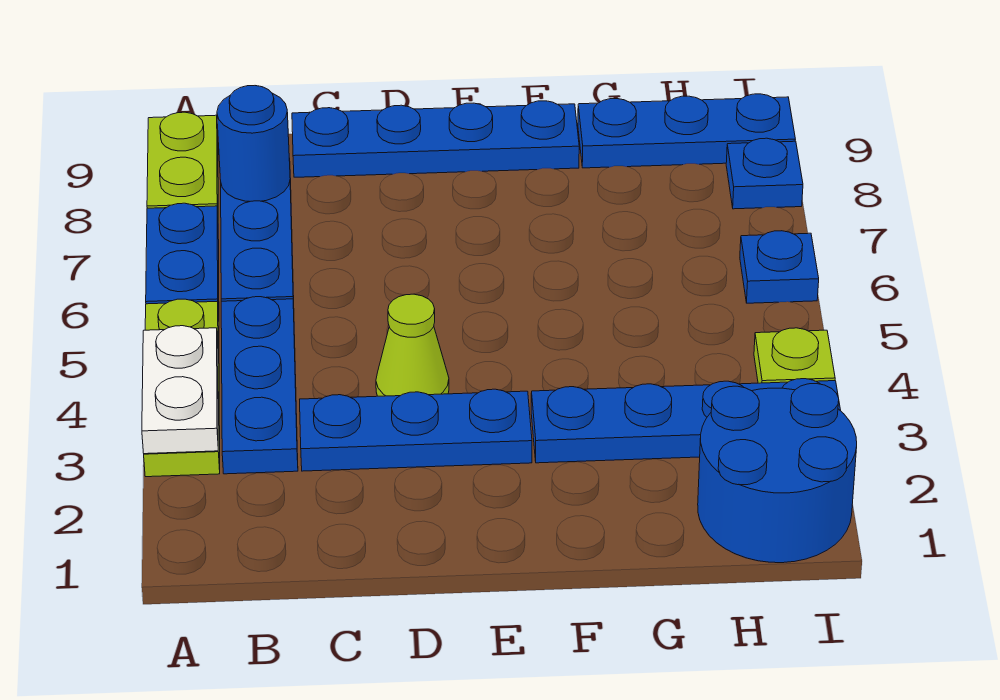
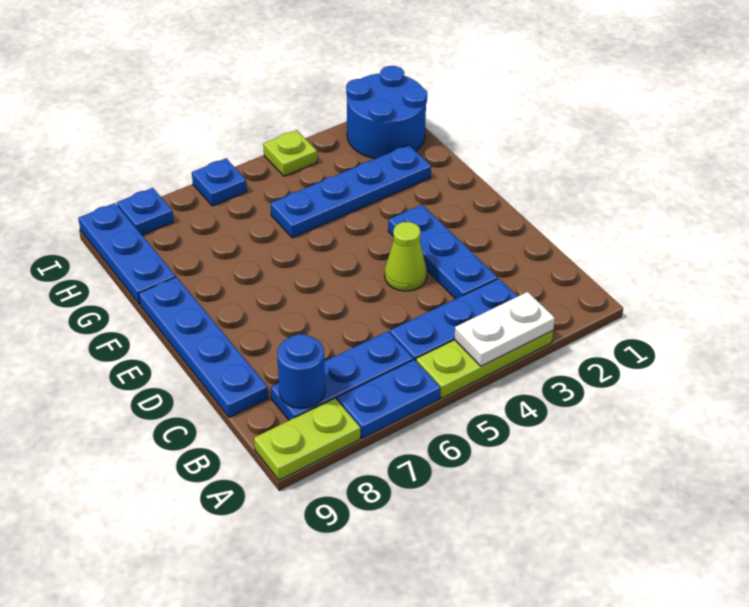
blue 1x4 plate [531,379,841,463] -> blue 1x4 plate turned to [270,145,431,238]

